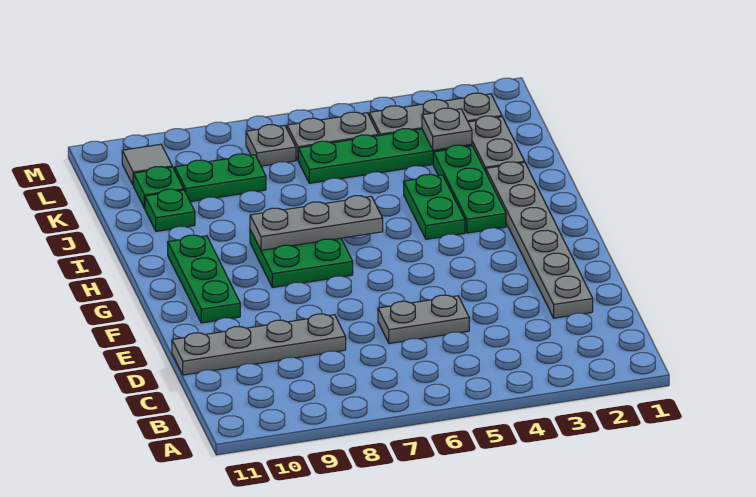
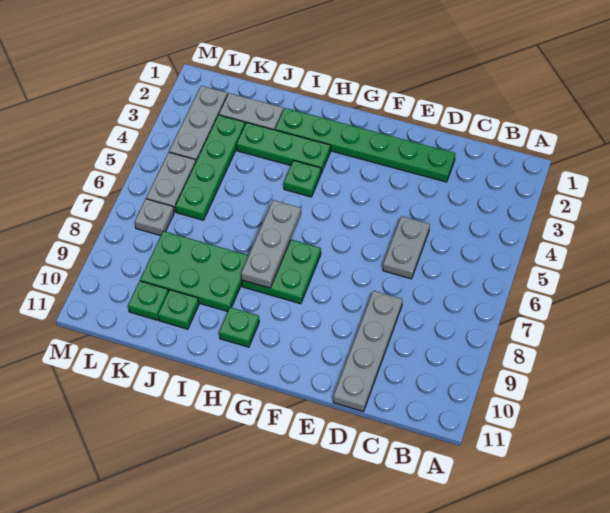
grey 1x6 plate [486,162,593,318] -> green 1x6 plate [275,108,456,182]
green 1x3 plate [168,235,240,323] -> green 1x1 plate [219,307,259,347]
green 1x2 plate [404,174,465,239] -> green 1x1 plate [284,161,321,197]
grey 1x1 plate [422,108,472,150] -> none
green 1x2 plate [175,154,266,202] -> green 2x3 plate [140,231,249,312]
grey 1x1 tile [122,144,172,186] -> none

